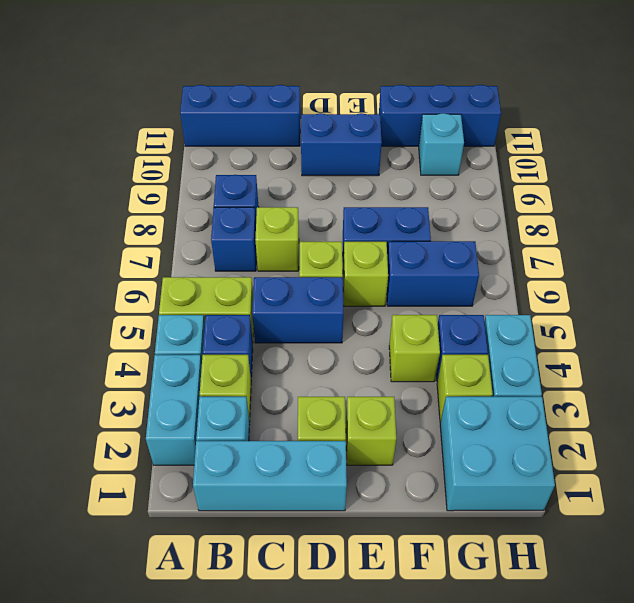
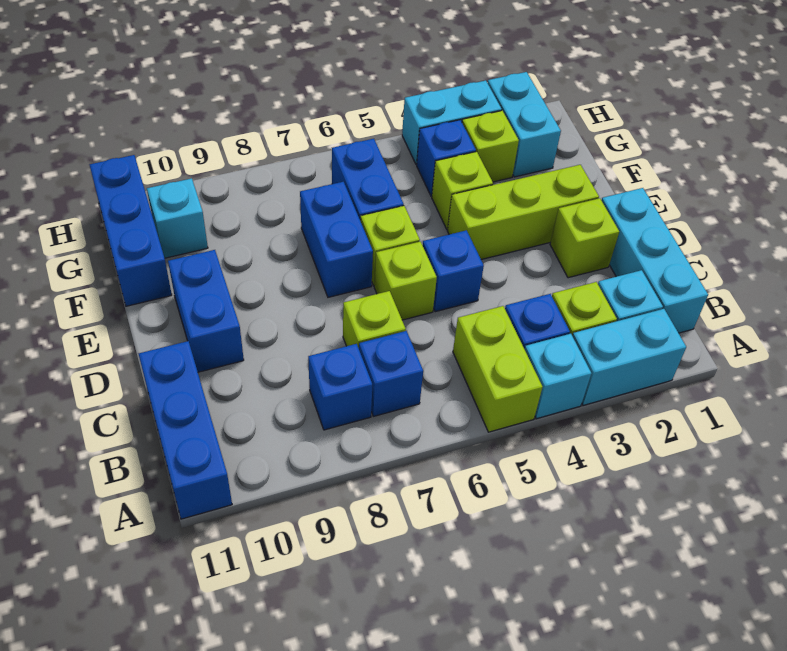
blue 1x2 brick [252,277,343,343] -> blue 1x1 brick [423,230,484,312]
lime 1x1 brick [346,397,396,465] -> lime 1x3 brick [447,165,599,260]
cyan 2x2 brick [440,397,555,511] -> cyan 1x2 brick [488,72,561,177]

